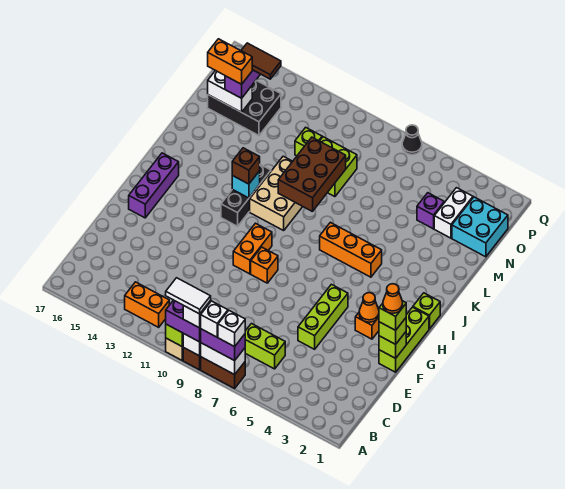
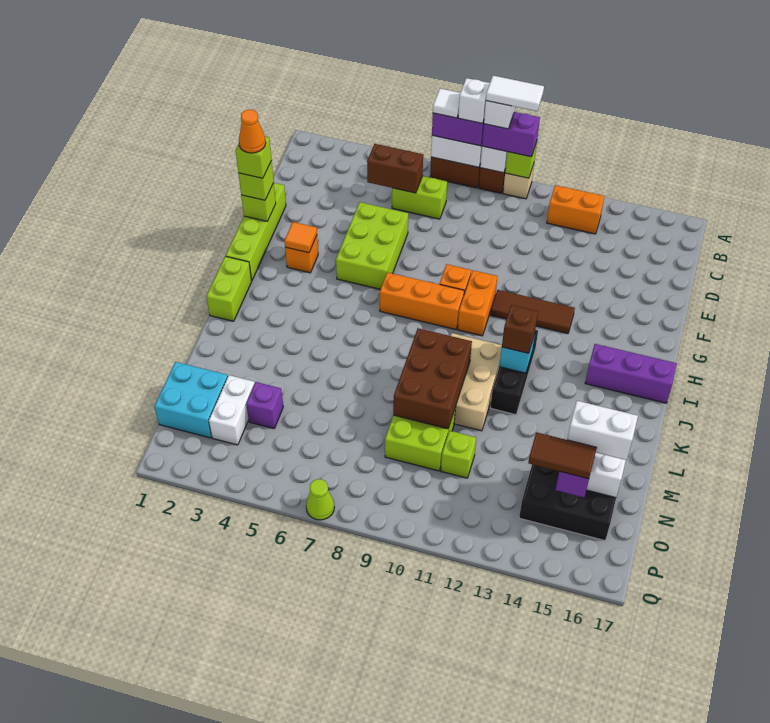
white 1x1 brick [218,311,245,347] -> white 1x1 tile [433,89,460,118]
none -> brown 1x2 brick [367,144,423,193]
lime 1x3 brick [298,284,348,349] -> lime 2x3 brick [336,202,408,289]
lime 1x3 brick [379,307,429,372] -> lime 1x4 brick [226,183,286,281]
orange 1x1 cone [359,293,379,322] -> orange 1x1 tile [284,222,317,253]
none -> brown 1x3 tile [491,290,575,334]
purple 1x3 brick [129,153,179,218] -> purple 1x3 brick turned to [585,344,677,403]
lime 1x1 brick [413,293,440,329] -> lime 1x2 brick [206,256,252,321]
orange 1x3 brick [320,222,382,277] -> orange 1x3 brick moved to [380,272,464,329]
orange 1x2 brick [208,39,252,84] -> white 1x2 brick [567,401,638,460]
black 1x1 cone [402,125,422,155] -> lime 1x1 cone [306,479,334,520]

